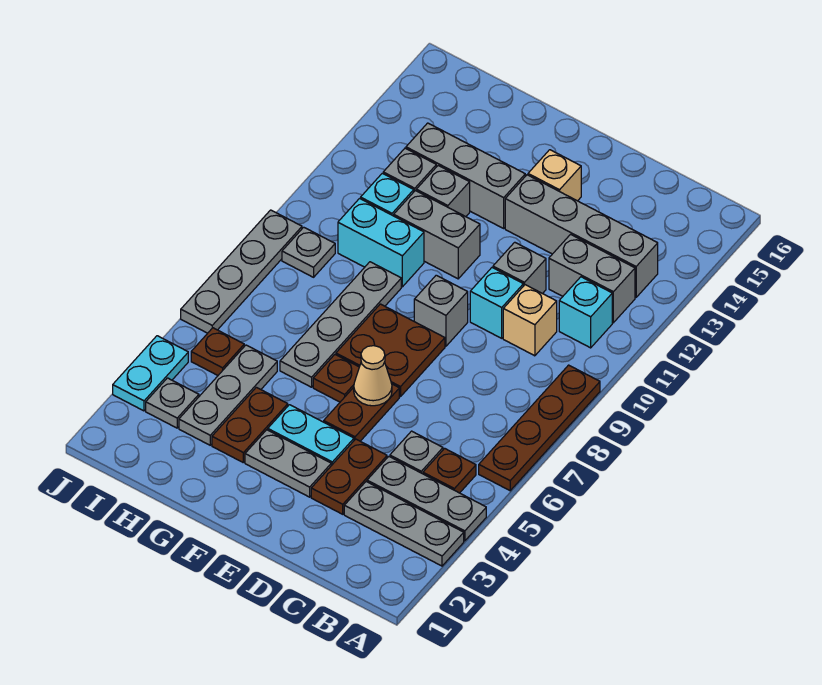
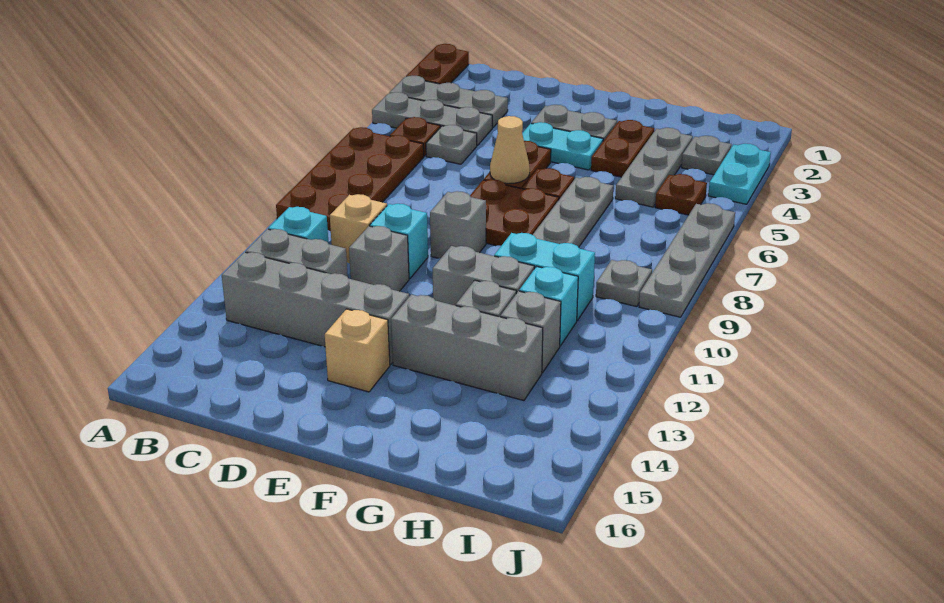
brown 1x4 plate [479,365,600,491] -> brown 2x4 plate [276,127,424,231]
brown 1x2 plate [311,439,387,514] -> brown 1x2 plate moved to [406,44,469,84]

